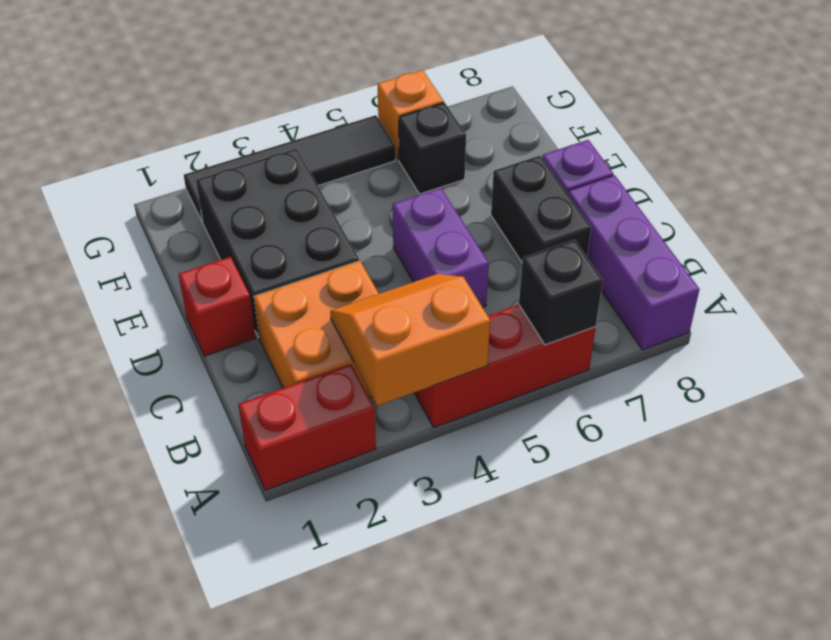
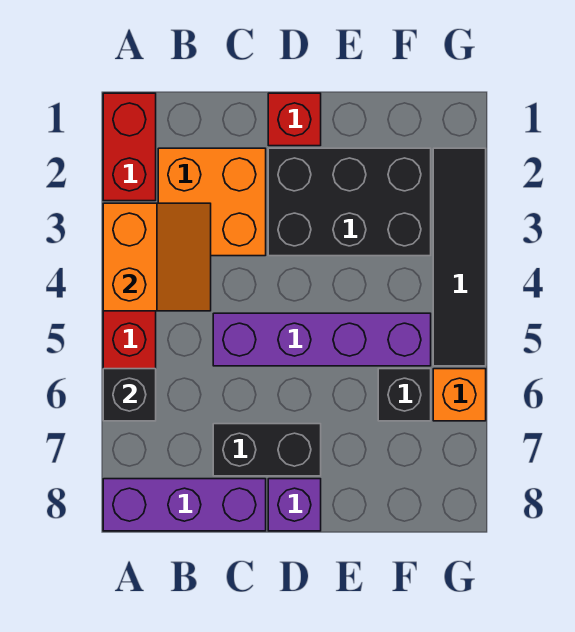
purple 1x2 brick [393,188,489,307] -> purple 1x4 brick [213,313,431,366]

